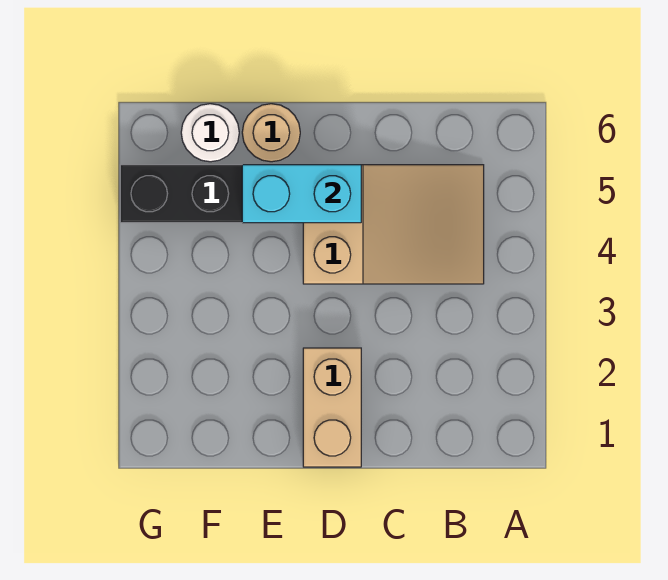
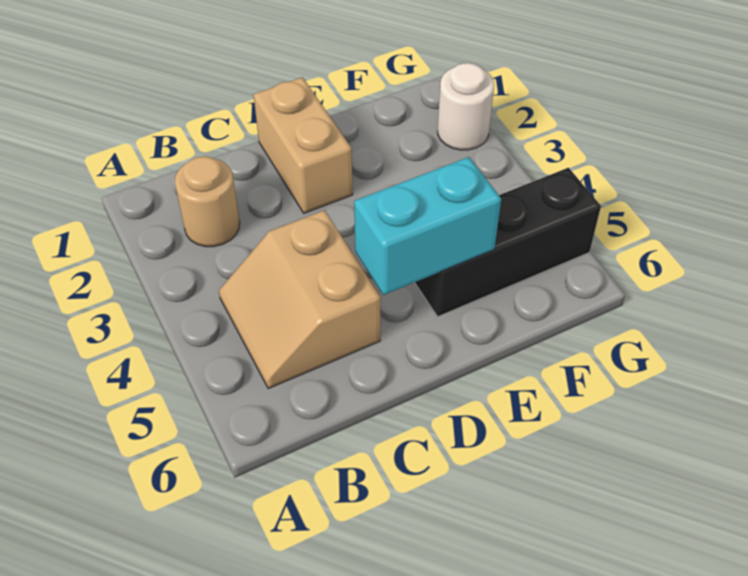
tan 2x3 slope [303,165,484,284] -> tan 2x2 slope [219,210,381,389]
tan 1x1 round brick [242,104,300,162] -> tan 1x1 round brick moved to [175,156,240,247]
white 1x1 round brick [181,104,239,162] -> white 1x1 round brick moved to [438,63,494,150]

